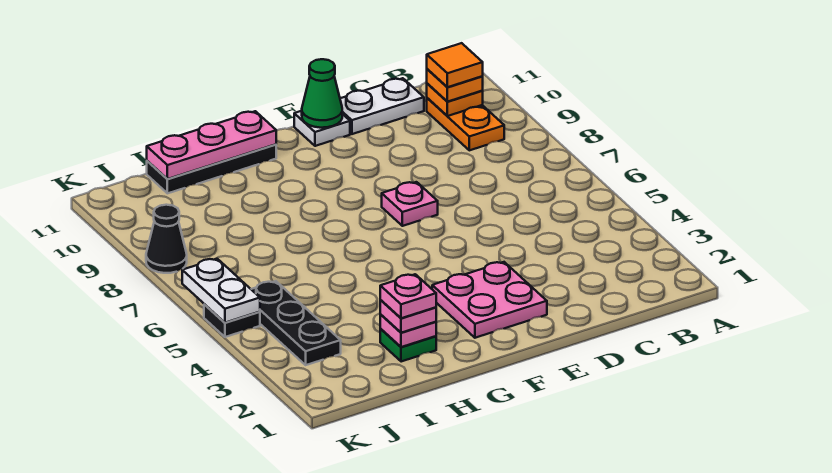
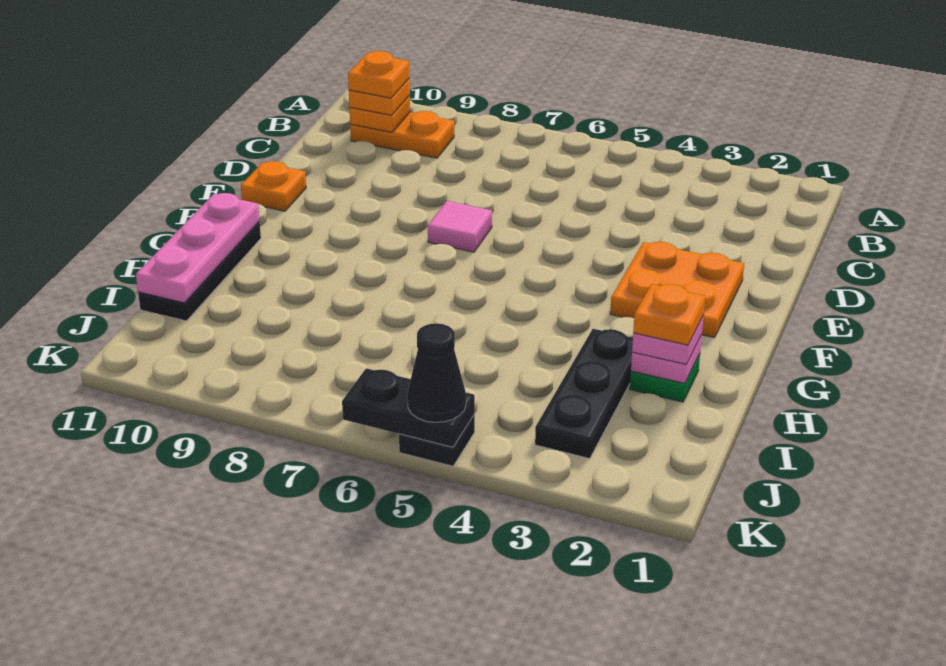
orange 1x1 tile [427,43,483,87] -> orange 1x1 plate [348,51,410,98]
white 1x2 plate [340,78,424,134] -> none
pink 2x2 plate [432,262,547,338] -> orange 2x2 plate [610,242,744,338]
pink 1x1 plate [382,182,438,226] -> pink 1x1 tile [428,201,492,252]
white 1x1 plate [294,111,350,146] -> orange 1x1 plate [241,161,306,211]
green 1x1 cone [302,59,342,128] -> none
pink 1x1 plate [380,274,436,318] -> orange 1x1 plate [633,284,705,345]
black 1x3 plate [251,281,341,365] -> black 1x3 plate turned to [535,329,633,459]
white 1x2 plate [182,259,260,323] -> black 1x2 plate [342,368,475,447]
black 1x1 cone [146,205,187,273] -> black 1x1 cone moved to [407,323,466,422]

